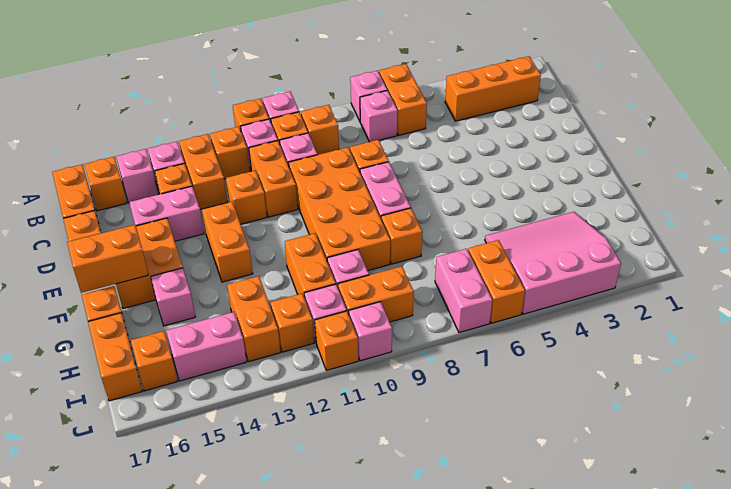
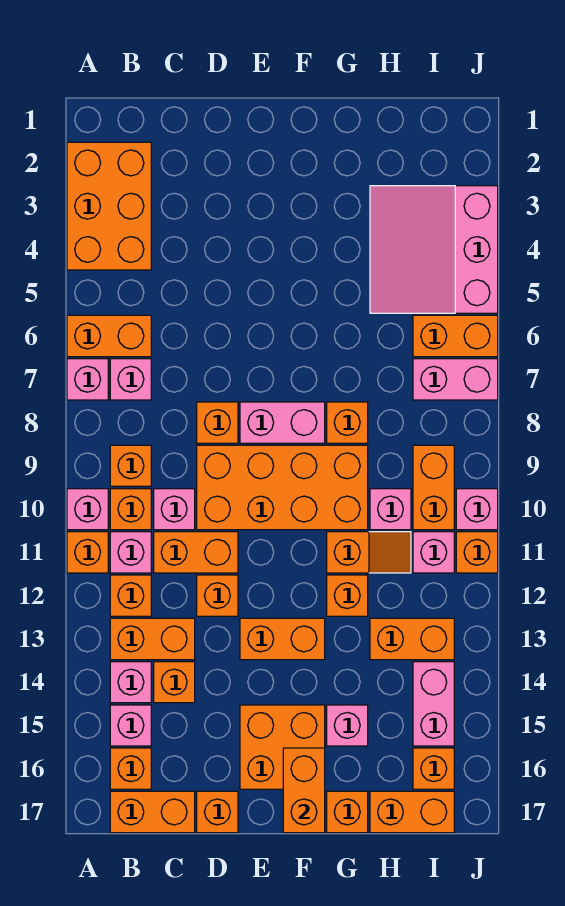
orange 1x3 brick [445,56,541,121] -> orange 2x3 brick [67,142,151,270]
pink 1x2 brick [129,186,204,241] -> none
orange 1x2 brick [285,233,336,298] -> orange 1x2 slope [327,532,411,573]
orange 1x1 brick [270,294,314,352] -> orange 1x1 brick moved to [327,575,368,616]

